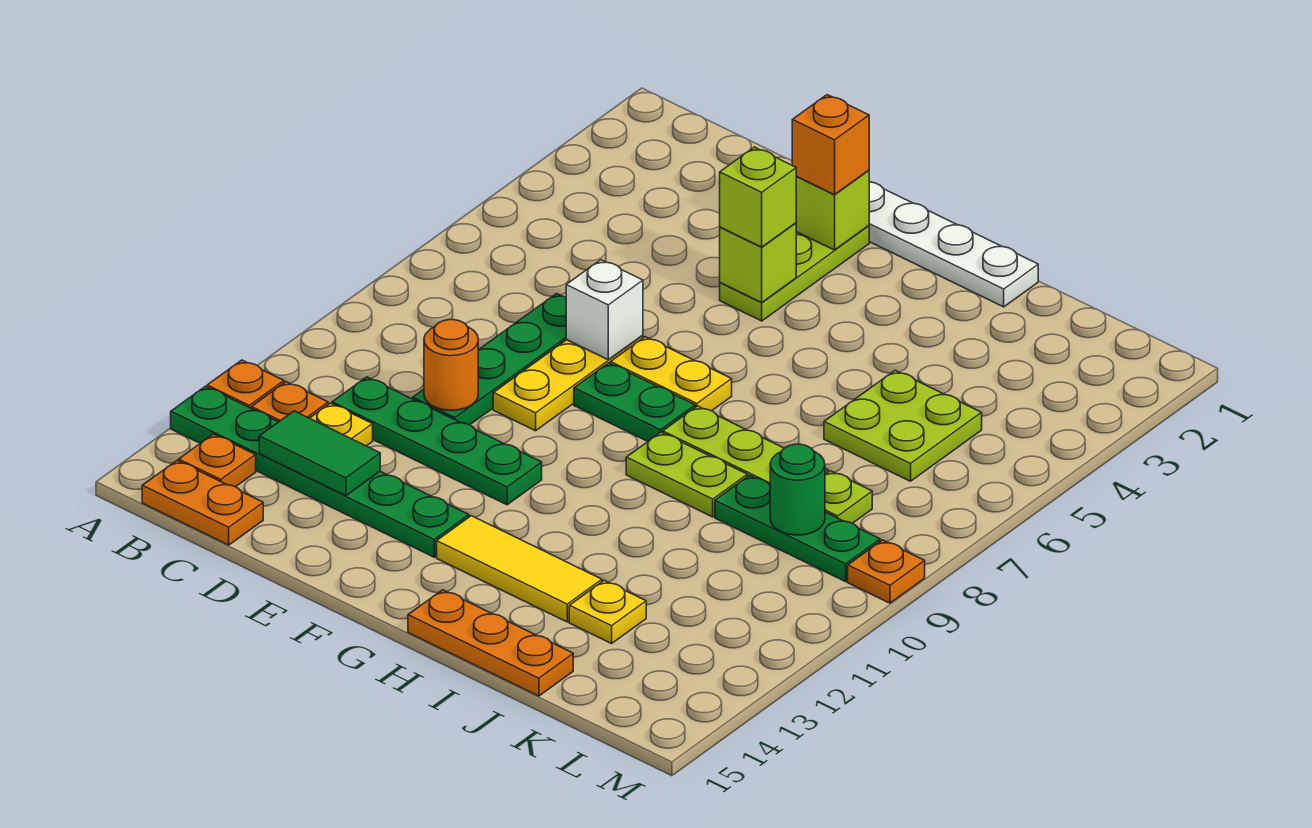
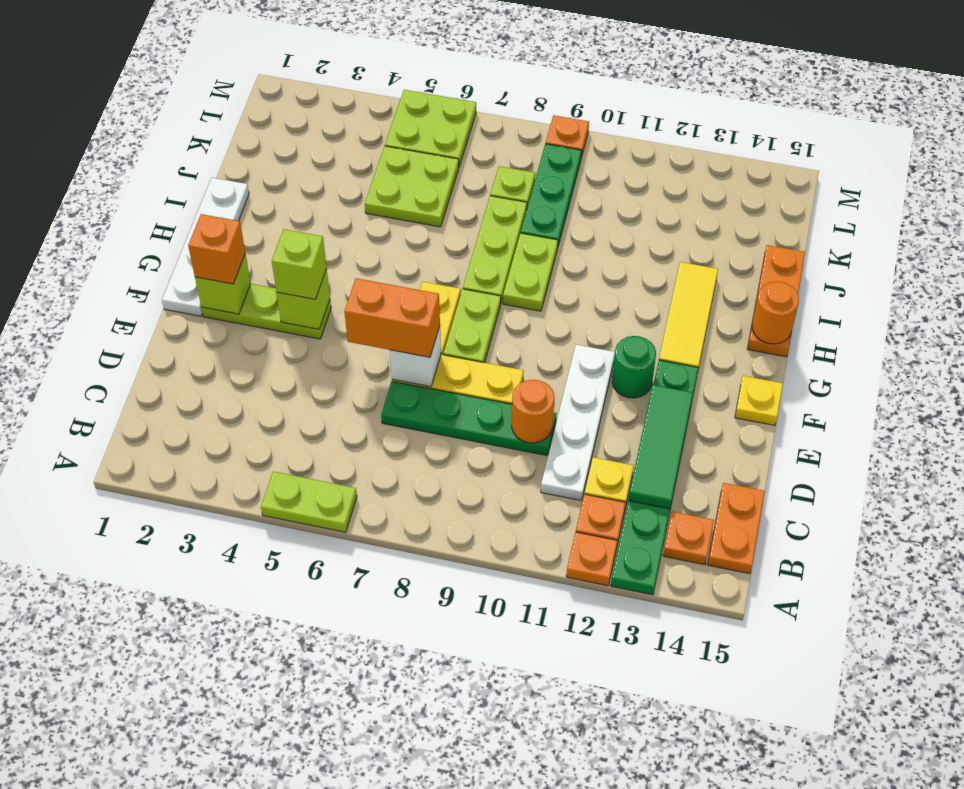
none -> lime 1x2 plate [261,472,357,532]
green 1x4 plate [332,377,542,505] -> white 1x4 plate [541,345,615,501]
green 1x2 tile [259,411,380,496] -> green 1x3 tile [628,385,693,509]
none -> orange 1x2 brick [345,278,440,357]
green 1x2 plate [574,363,695,441] -> lime 1x2 plate [443,289,501,363]
none -> orange 1x1 round brick [752,282,799,344]
yellow 1x1 plate [569,581,646,644] -> yellow 1x1 plate moved to [735,376,783,425]
green 1x1 round brick [770,444,825,535] -> green 1x1 round brick moved to [612,336,656,398]
none -> lime 2x2 plate [385,90,476,166]

